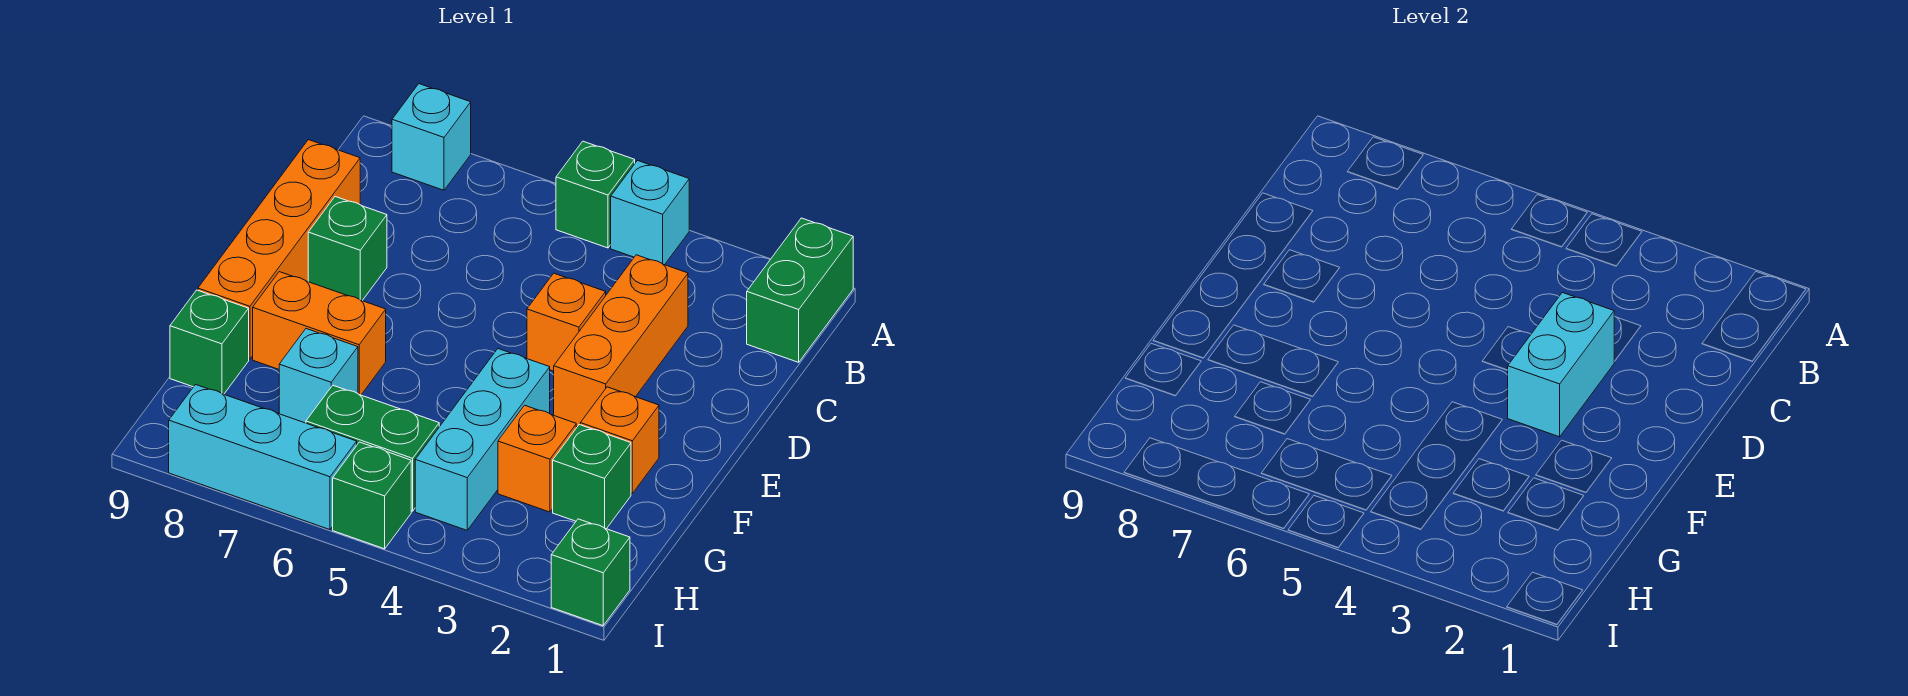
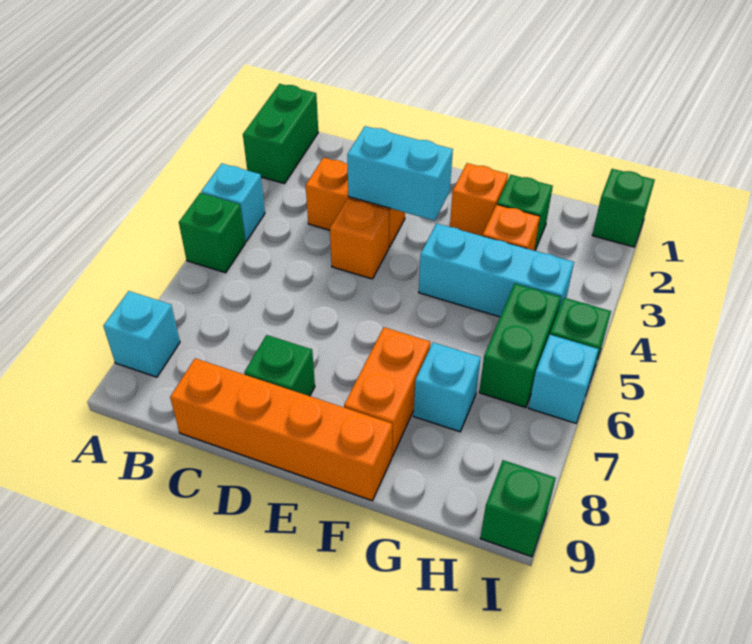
green 1x2 brick [747,218,853,362] -> green 1x2 brick turned to [243,84,318,184]
orange 1x3 brick [554,255,688,427] -> orange 1x2 brick [306,158,405,247]
green 1x1 brick [170,290,249,394] -> green 1x1 brick moved to [480,460,556,557]
cyan 1x3 brick [169,385,357,530] -> cyan 1x1 brick [529,335,599,423]

